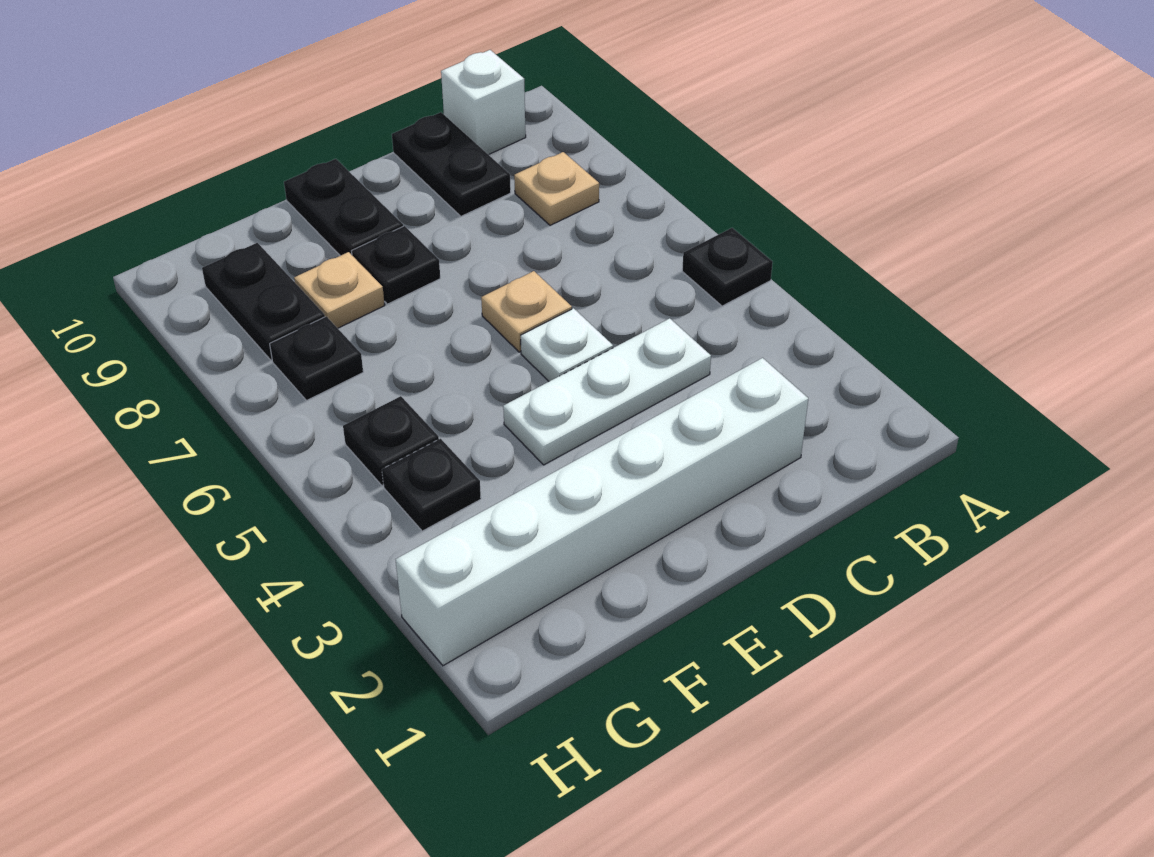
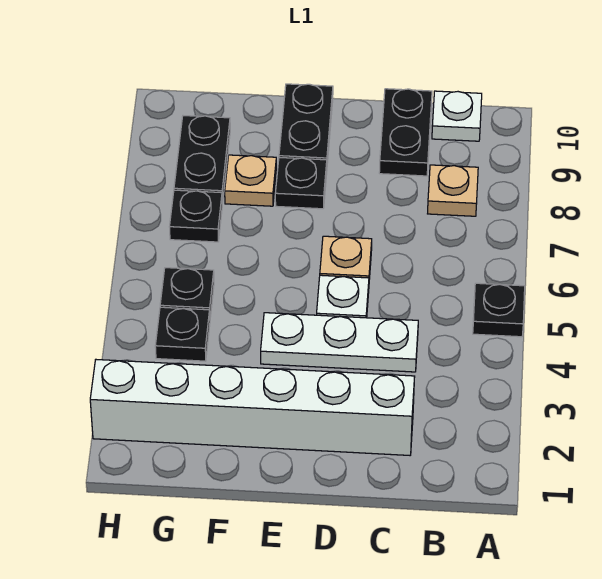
white 1x1 brick [441,50,526,155] -> white 1x1 plate [432,91,482,141]

